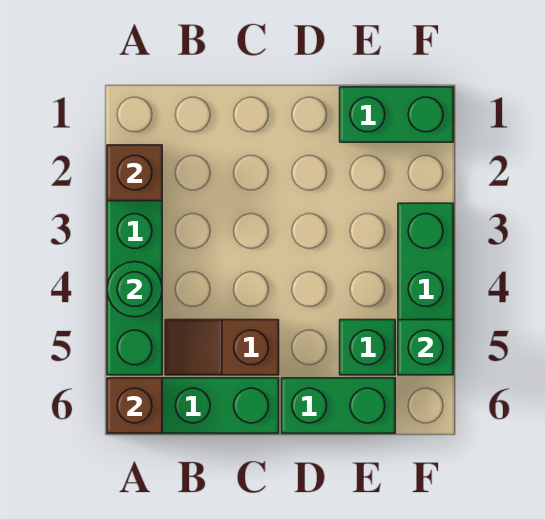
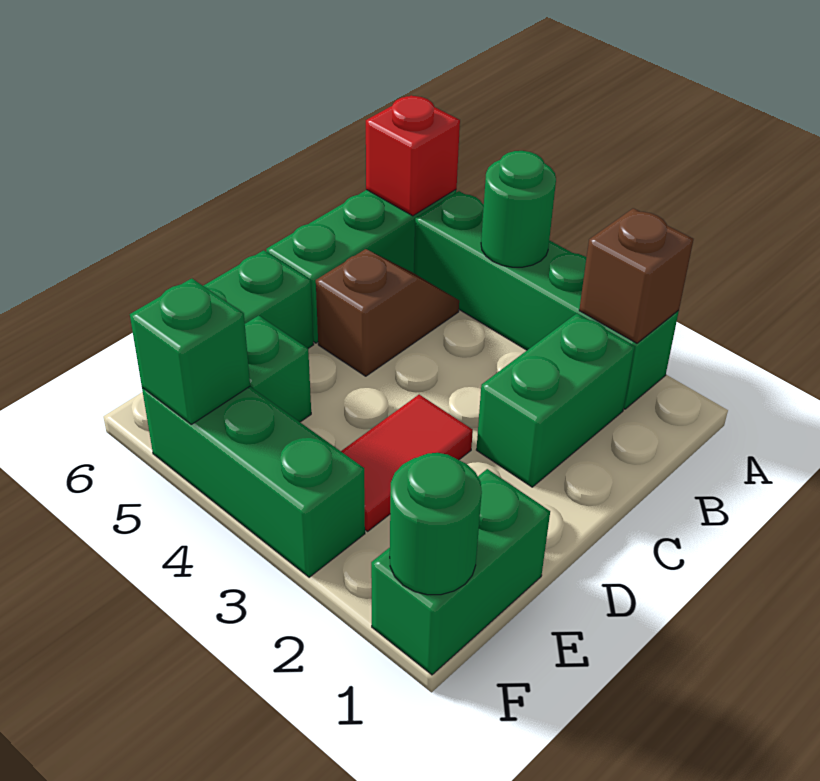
brown 1x1 brick [107,378,162,433] -> red 1x1 brick [366,95,460,216]
none -> green 1x2 brick [476,313,635,487]
none -> red 1x2 tile [341,395,473,531]
none -> green 1x1 round brick [390,453,482,595]

